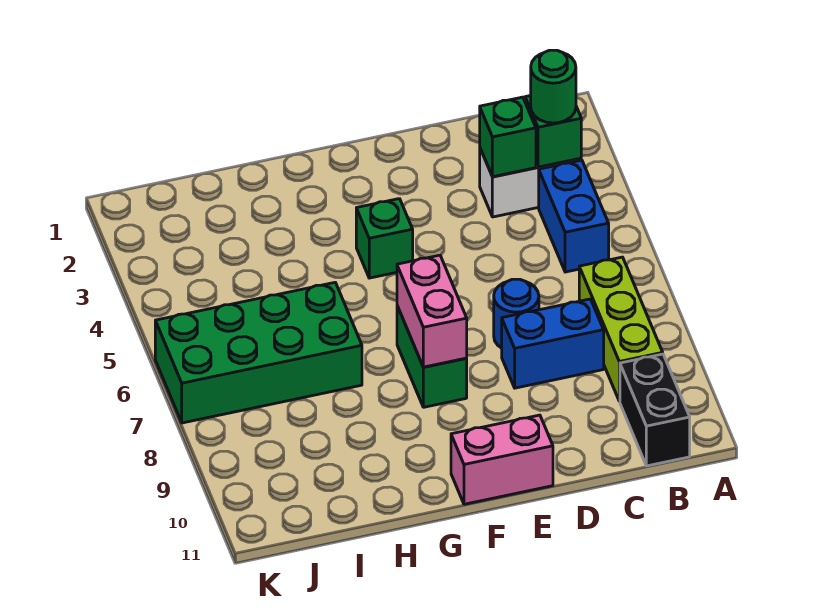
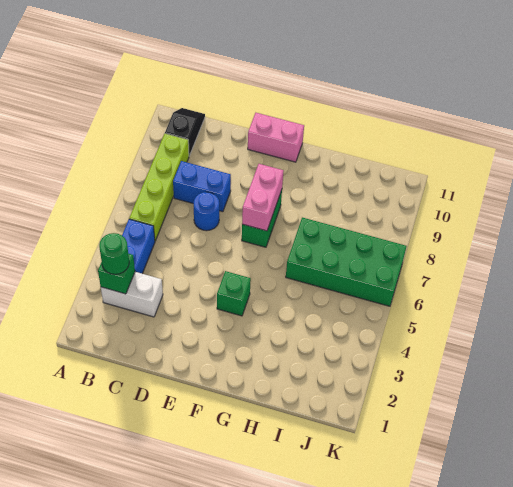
lime 1x3 brick [579,257,663,401] -> lime 1x4 brick [129,133,189,241]
black 1x2 brick [620,354,690,466] -> black 1x2 slope [165,108,205,156]
green 1x1 brick [480,97,536,177] -> none

